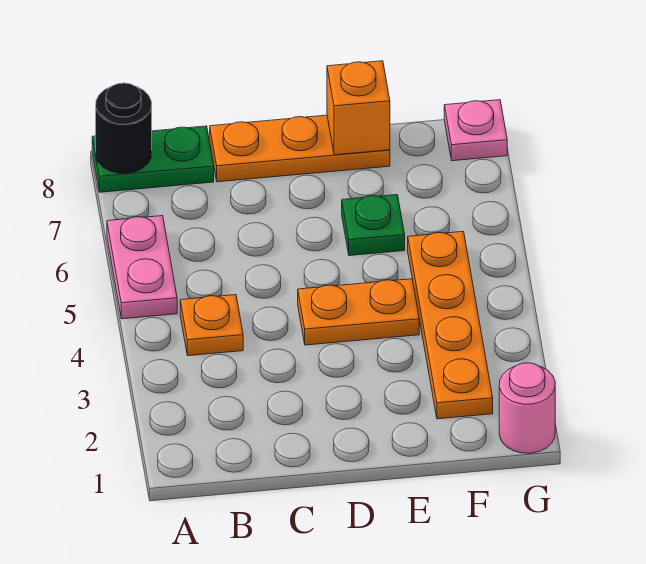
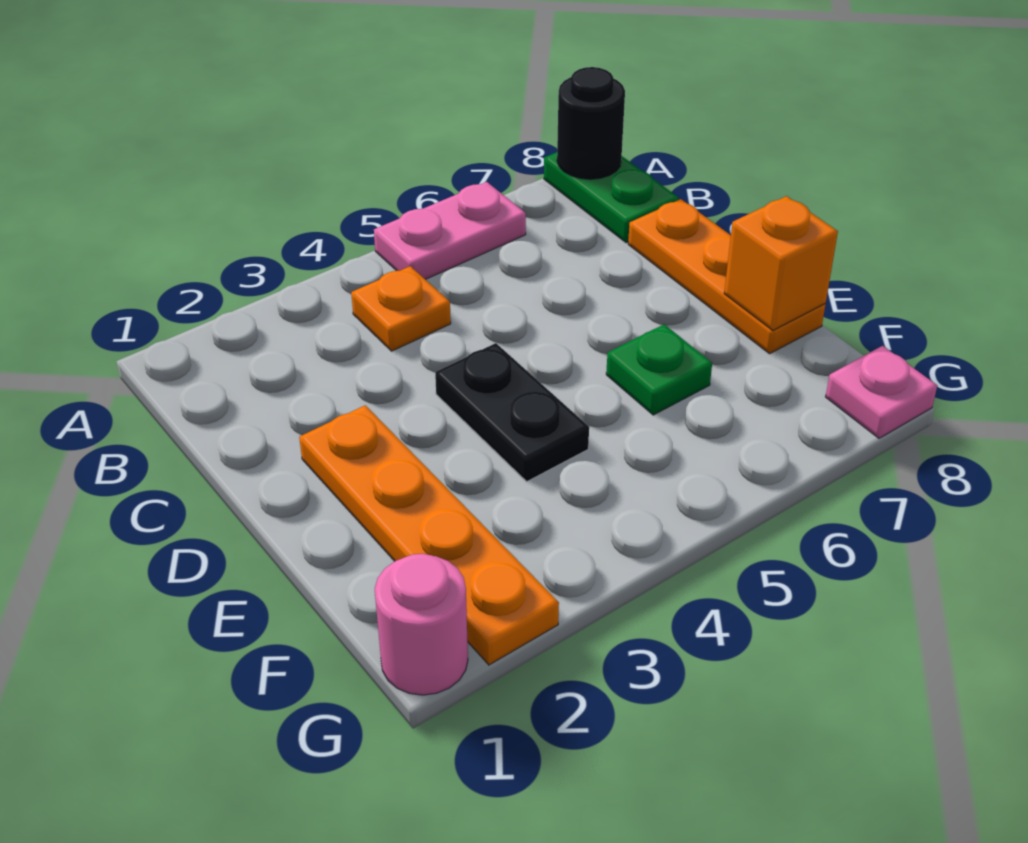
orange 1x2 plate [298,279,419,345] -> black 1x2 plate [435,343,589,481]
orange 1x4 plate [408,231,493,419] -> orange 1x4 plate turned to [299,405,559,665]

